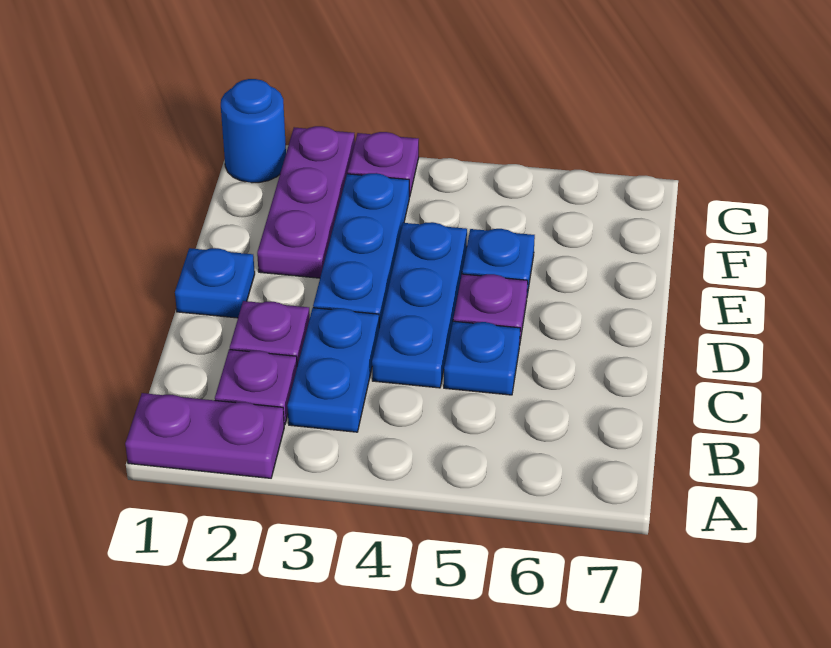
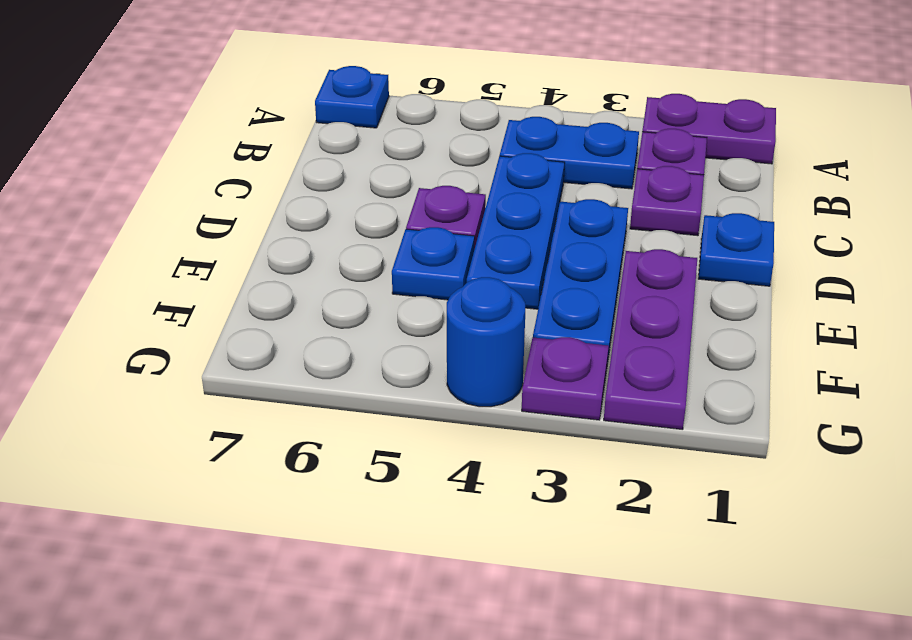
blue 1x2 plate [287,308,379,432] -> blue 1x2 plate turned to [500,117,639,189]
blue 1x1 plate [444,321,520,395] -> blue 1x1 plate moved to [315,66,389,128]
blue 1x1 round brick [221,79,286,183] -> blue 1x1 round brick moved to [447,277,525,407]

